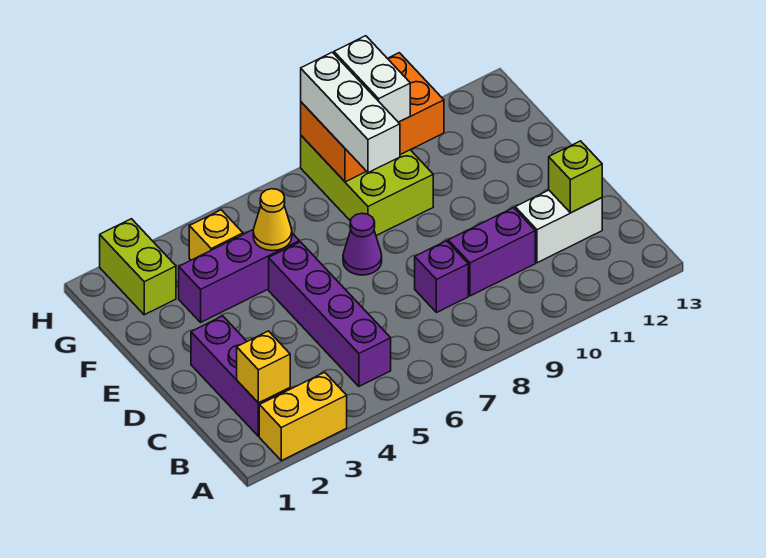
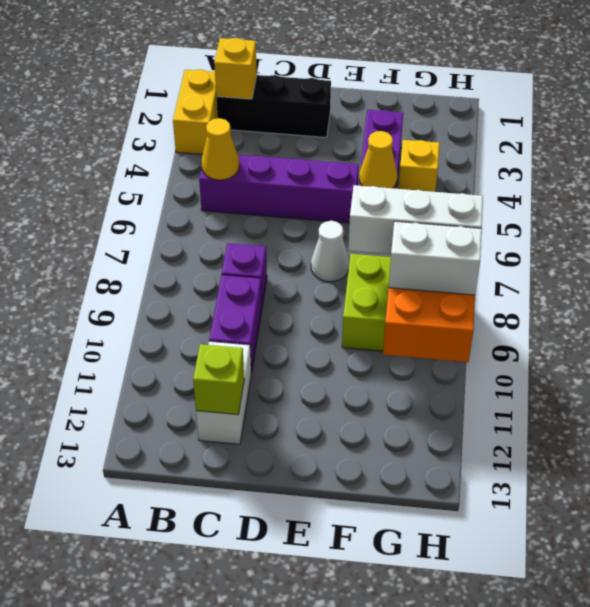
purple 1x3 brick [191,316,290,436] -> black 1x3 brick [216,75,331,137]
none -> yellow 1x1 cone [202,118,239,180]
purple 1x1 cone [343,213,382,275] -> white 1x1 cone [311,221,349,282]
lime 1x2 brick [100,219,176,315] -> none

